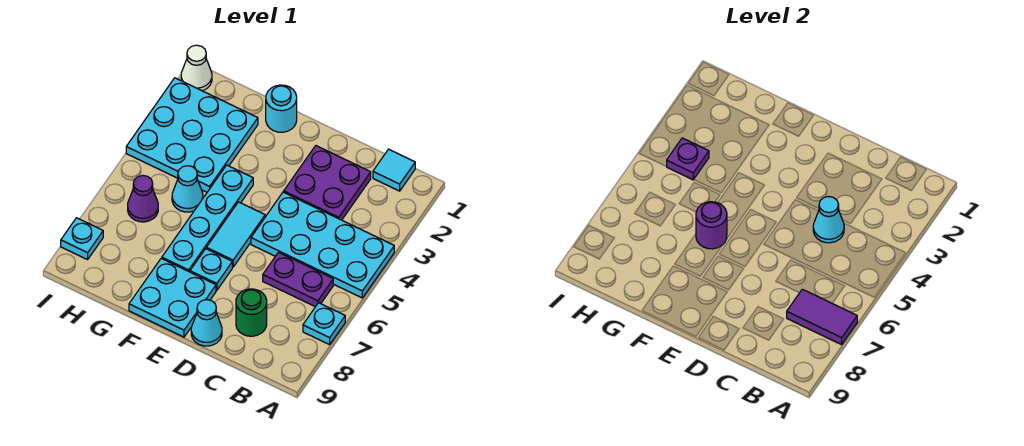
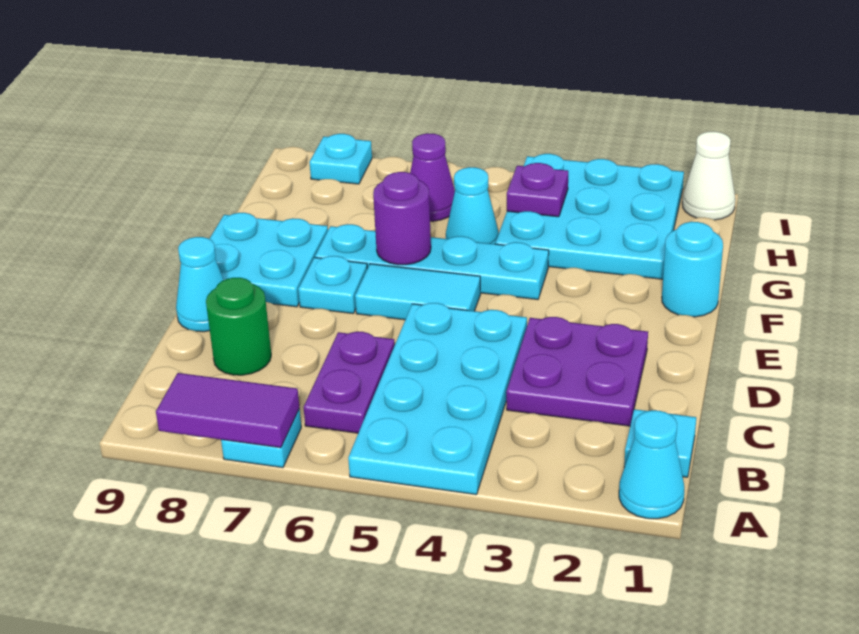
purple 1x2 tile [787,289,857,345] -> purple 1x2 tile turned to [156,373,299,448]
cyan 1x1 cone [813,197,844,243] -> cyan 1x1 cone moved to [619,410,684,519]

